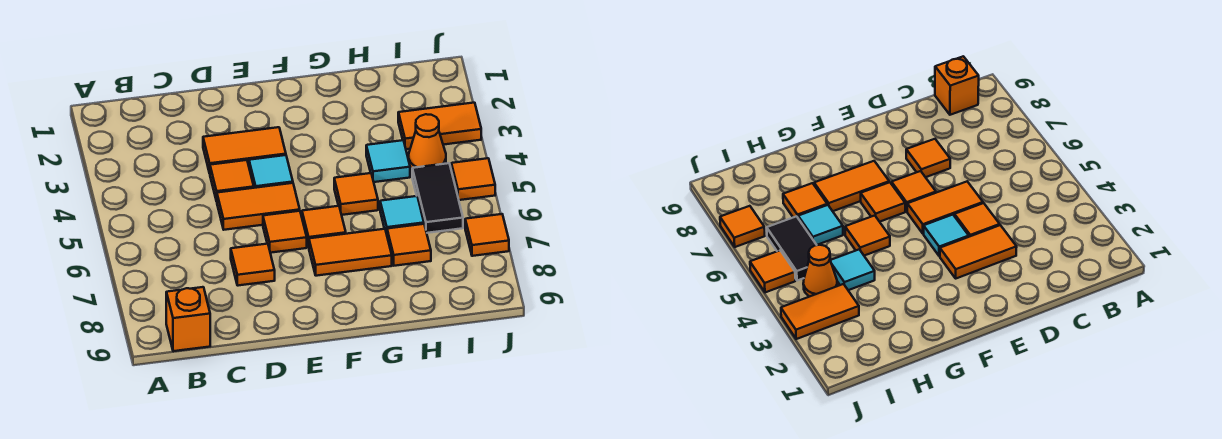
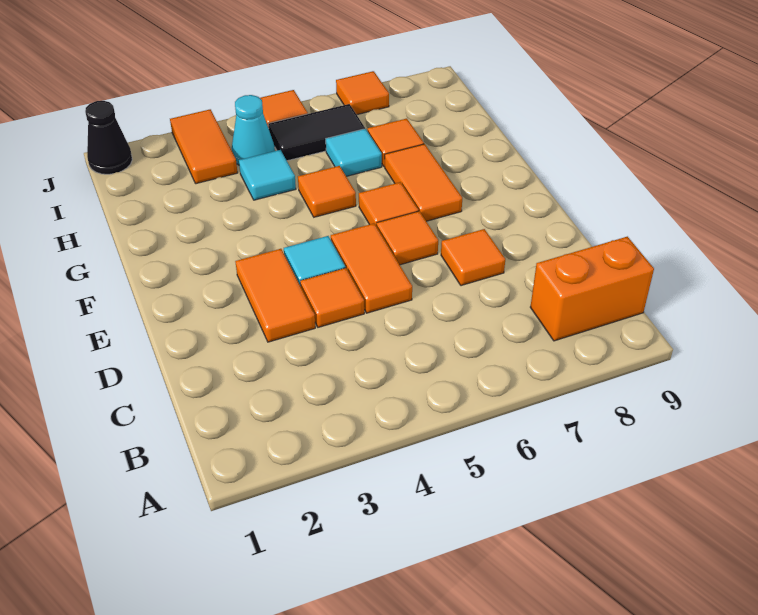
orange 1x1 brick [166,287,210,351] -> orange 1x2 brick [530,237,654,341]
orange 1x1 cone [409,114,446,169] -> cyan 1x1 cone [232,95,275,165]
none -> black 1x1 cone [85,101,132,174]

